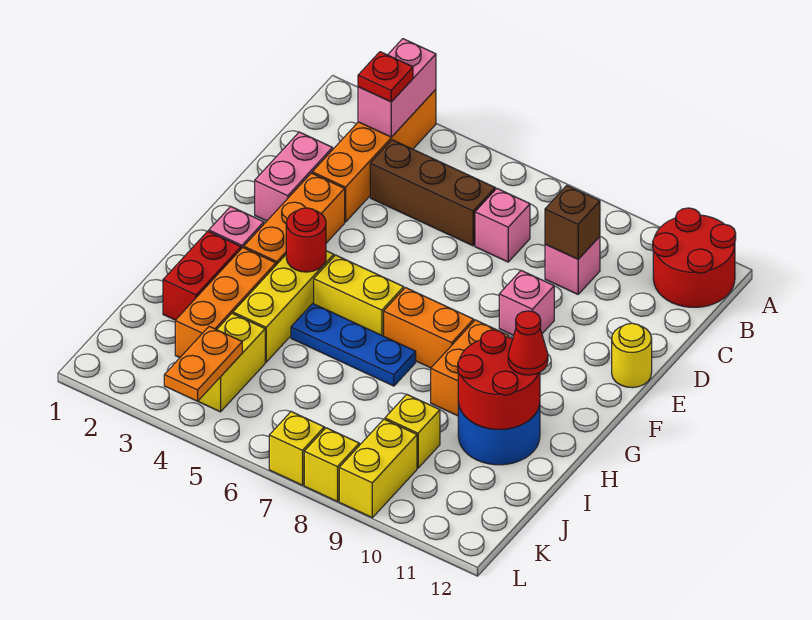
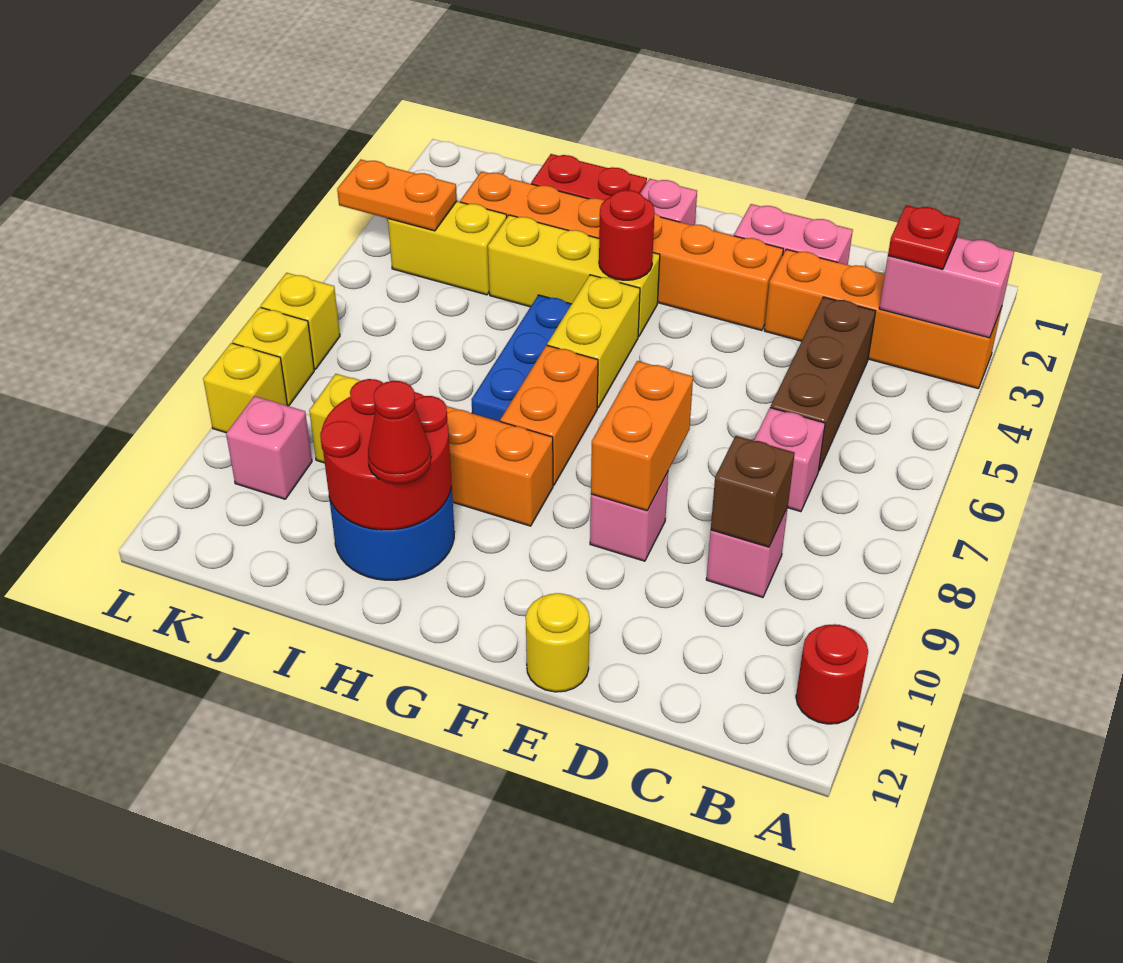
red 2x2 round brick [653,208,736,307] -> red 1x1 round brick [796,624,868,724]
none -> orange 1x2 brick [591,361,693,511]
yellow 1x2 brick [339,419,417,518] -> yellow 1x1 brick [203,343,287,433]
none -> pink 1x1 brick [226,396,312,499]

